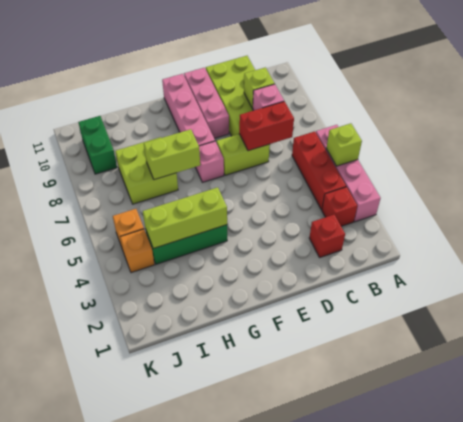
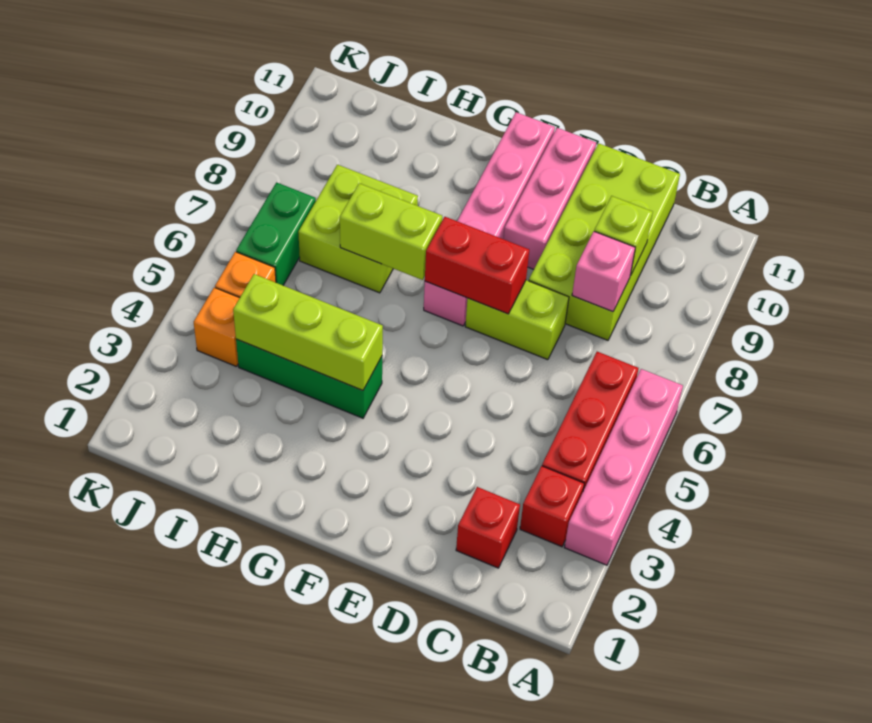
lime 1x1 brick [326,123,362,166] -> none
red 1x2 brick [239,101,294,151] -> red 1x2 brick moved to [425,217,529,314]
green 1x2 brick [78,116,117,174] -> green 1x2 brick moved to [236,183,316,285]

